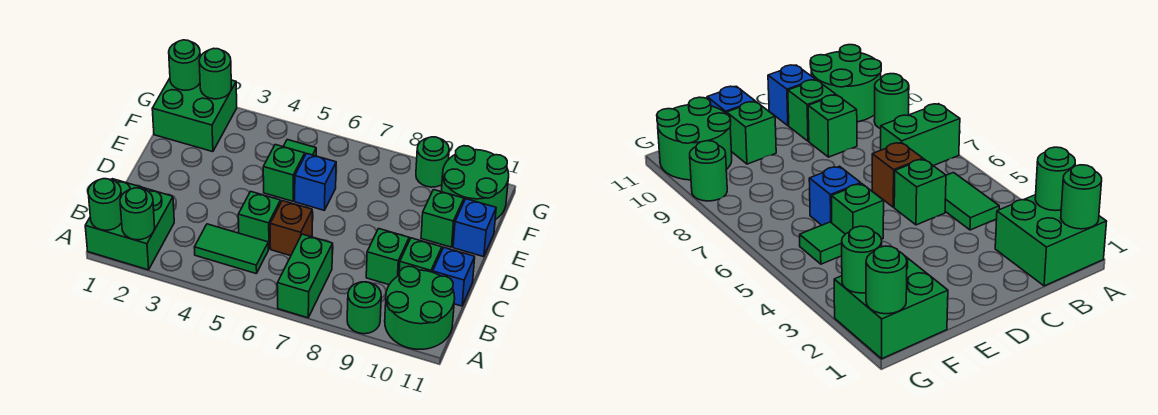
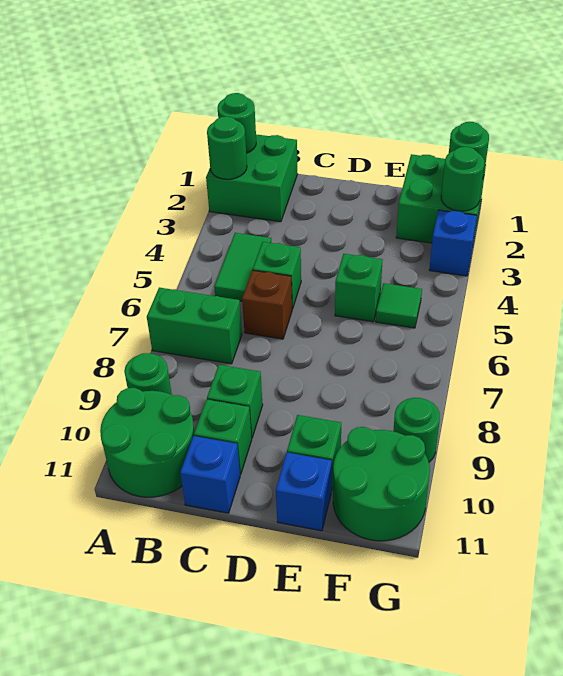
blue 1x1 brick [295,153,336,210] -> blue 1x1 brick moved to [429,210,477,276]

